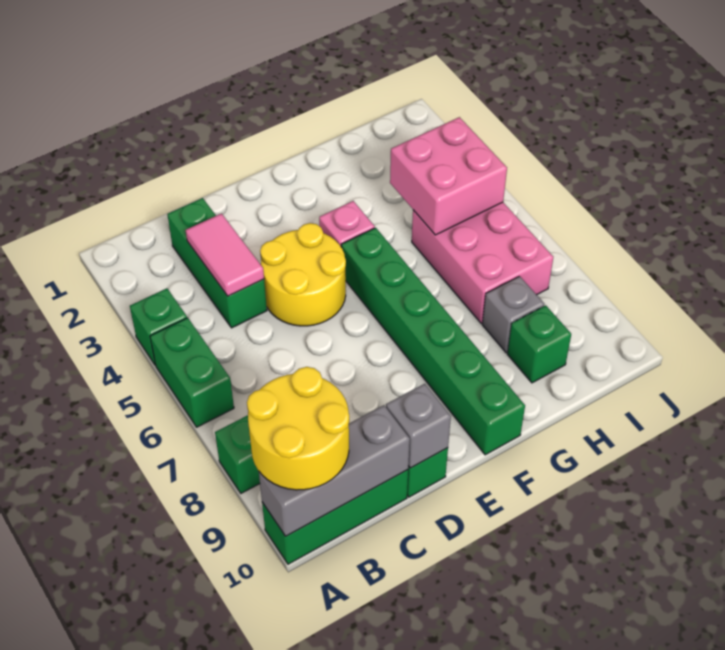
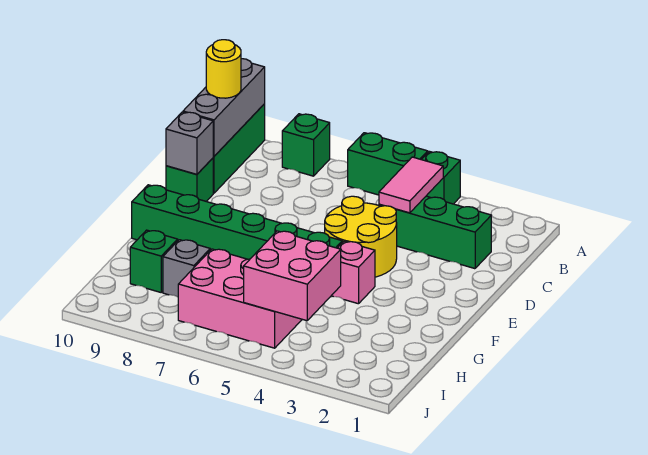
yellow 2x2 round brick [247,367,349,490] -> yellow 1x1 round brick [206,40,241,98]
pink 1x2 tile [186,214,264,296] -> pink 1x2 tile turned to [379,157,443,213]

